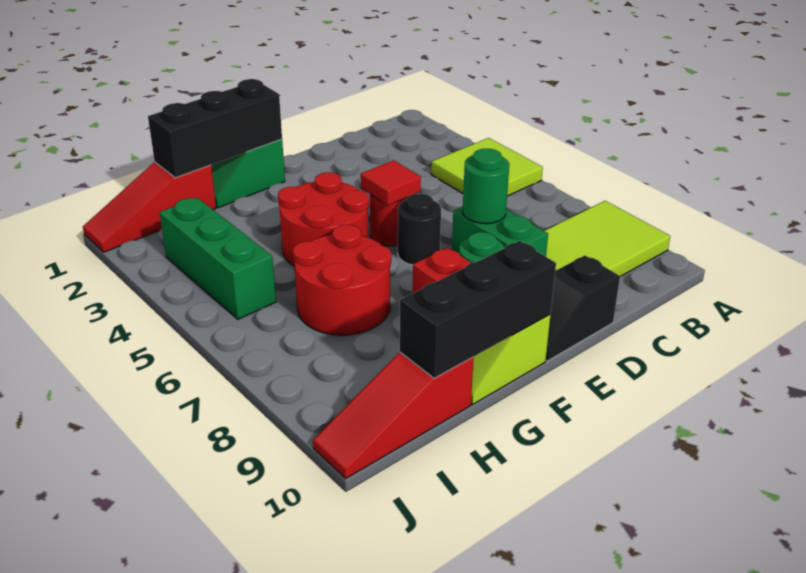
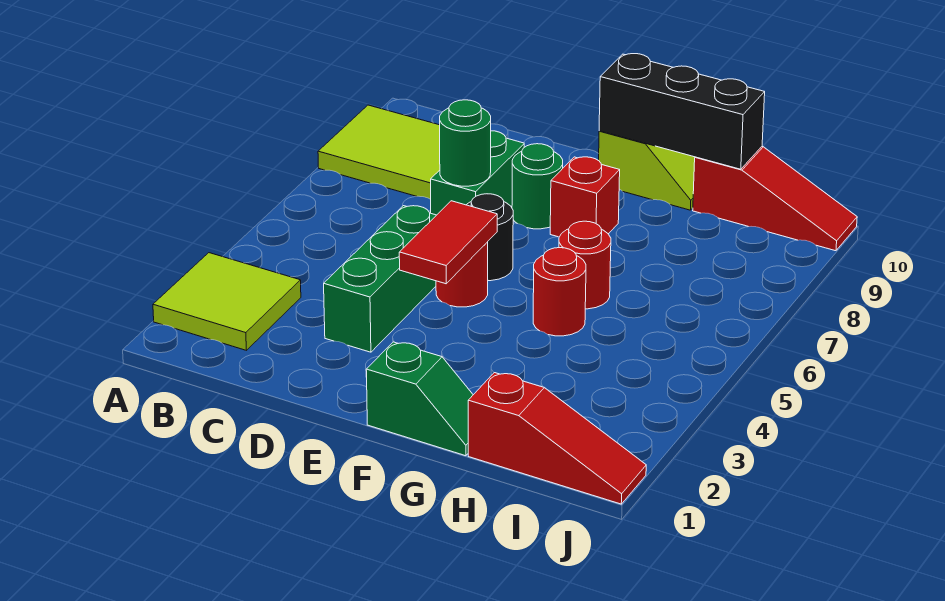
lime 2x2 tile [431,138,543,196] -> lime 2x2 tile moved to [153,253,301,350]
black 1x2 slope [546,255,620,361] -> none
red 1x1 tile [361,160,421,206] -> red 1x2 tile [399,201,497,284]
black 1x3 brick [148,79,282,178] -> none
red 2x2 round brick [278,172,369,267] -> red 1x1 round brick [533,248,586,336]
red 2x2 round brick [293,225,391,335] -> red 1x1 round brick [559,221,611,309]
green 1x3 brick [160,198,276,319] -> green 1x3 brick moved to [324,206,436,352]

